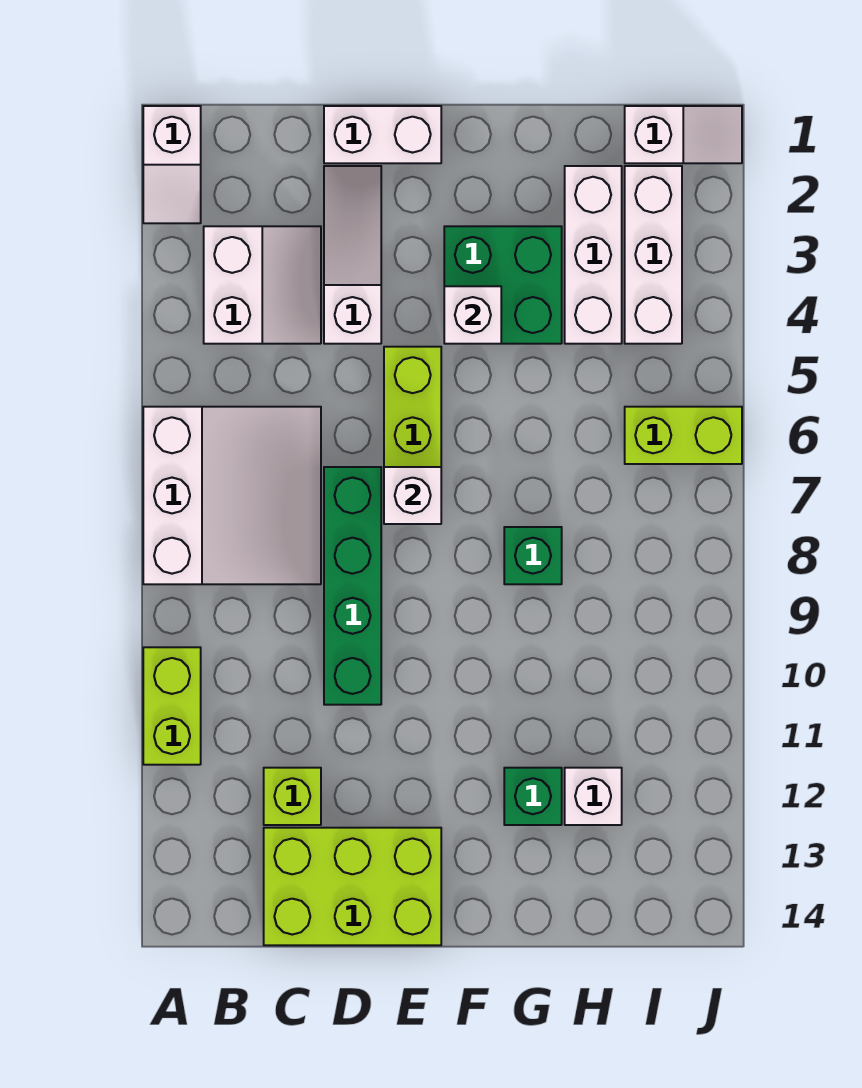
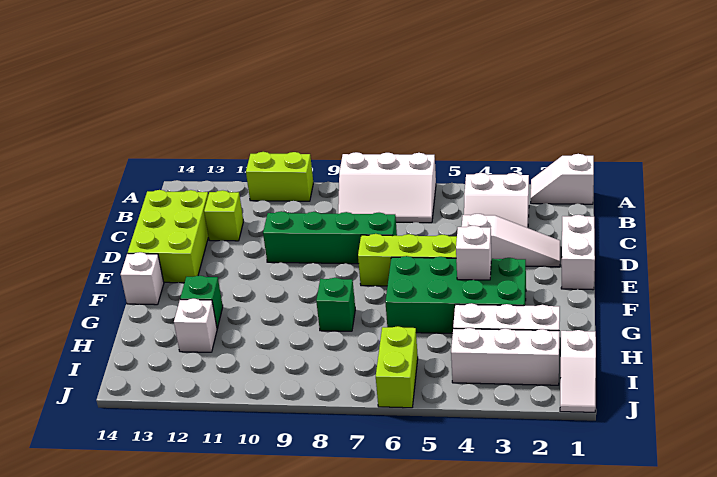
white 3x3 slope [143,407,321,584] -> white 2x3 slope [338,152,436,223]
white 1x1 brick [384,467,441,524] -> white 1x1 brick moved to [121,252,164,305]
green 2x2 brick [444,226,562,344] -> green 2x4 brick [385,256,526,333]

